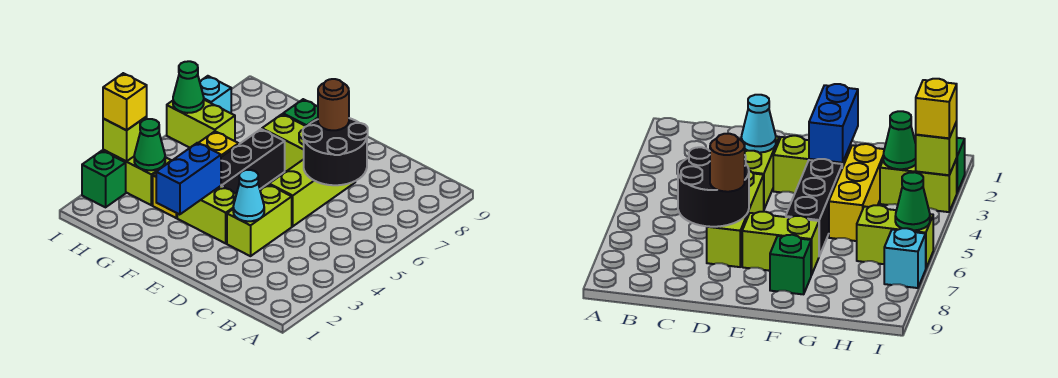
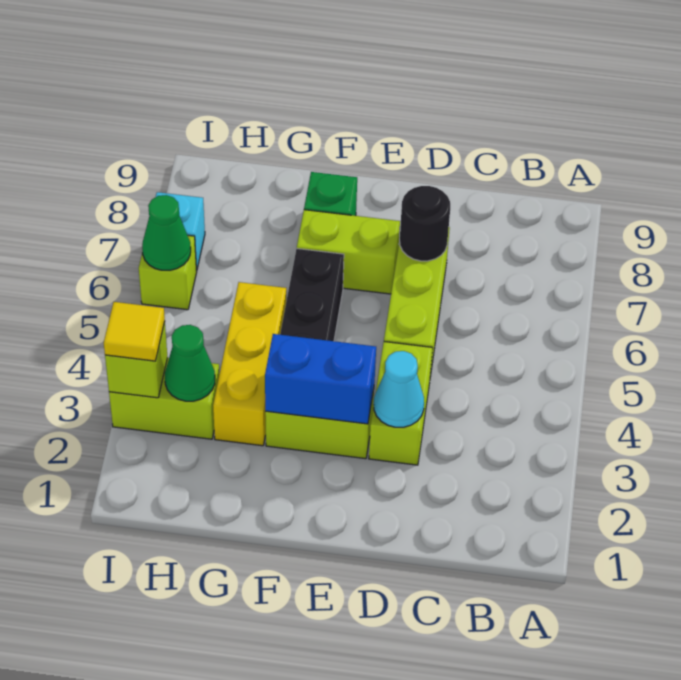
black 2x2 round brick [303,118,368,185] -> black 1x1 round brick [400,186,450,261]
brown 1x1 round brick [318,79,349,130] -> none
blue 1x2 brick [156,143,221,215] -> blue 1x2 brick turned to [265,334,376,424]
lime 1x2 brick [167,100,235,148] -> lime 1x1 brick [139,235,197,310]
green 1x1 brick [82,151,126,207] -> none
yellow 1x1 brick [103,73,147,130] -> yellow 1x1 tile [104,302,165,361]

